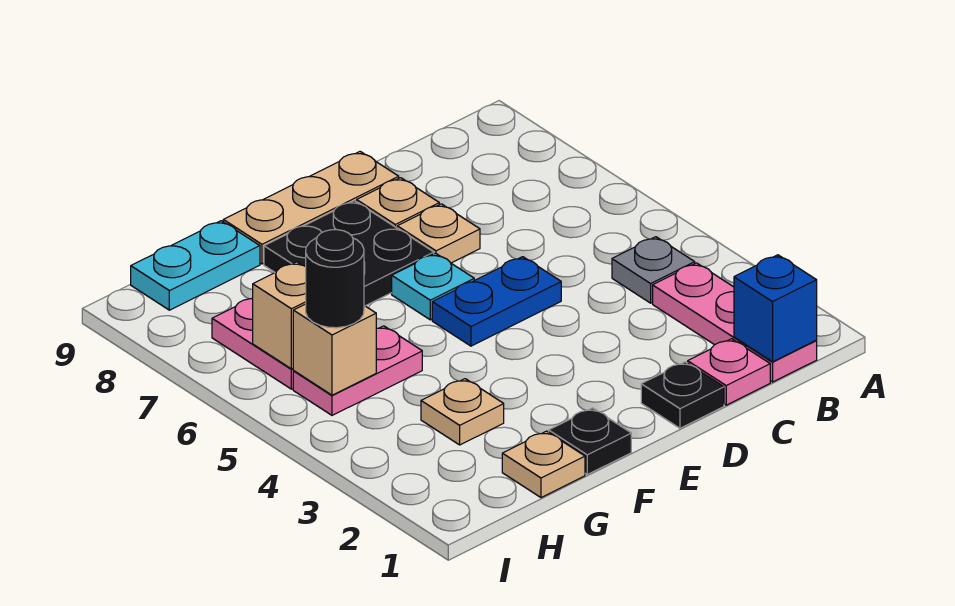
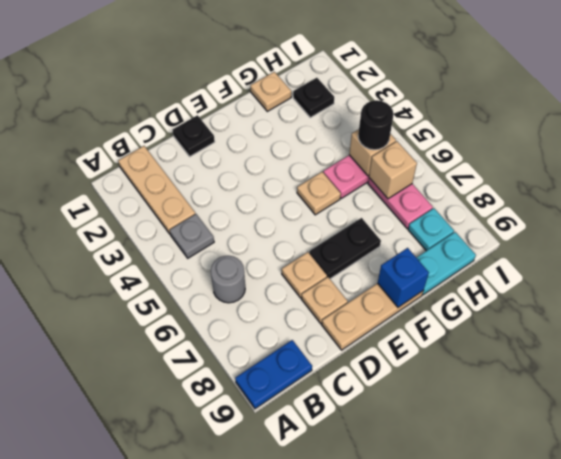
pink 1x3 plate [653,263,817,382] -> tan 1x3 plate [118,146,195,234]
blue 1x1 brick [734,255,817,362] -> blue 1x1 brick moved to [378,248,429,307]
none -> grey 1x1 round brick [211,256,245,303]
pink 1x1 plate [688,339,770,405] -> none
blue 1x2 plate [432,257,561,346] -> blue 1x2 plate moved to [235,340,312,409]
cyan 1x1 plate [392,253,474,320] -> cyan 1x1 plate moved to [408,208,454,251]
black 2x2 plate [264,201,434,306] -> black 1x2 plate [309,218,381,279]
black 1x1 plate [549,408,631,474] -> black 1x1 plate moved to [293,78,334,117]
tan 1x1 plate [421,379,504,445] -> tan 1x1 plate moved to [297,172,341,215]

